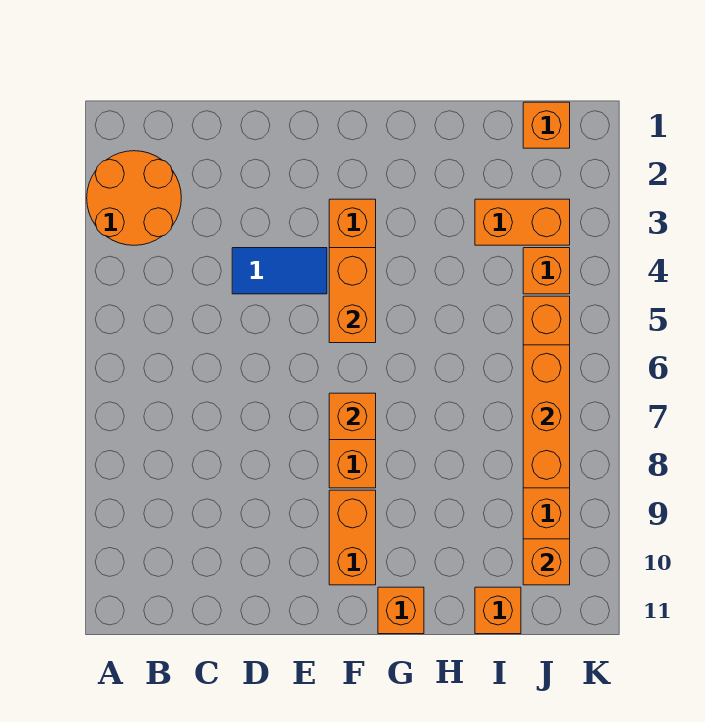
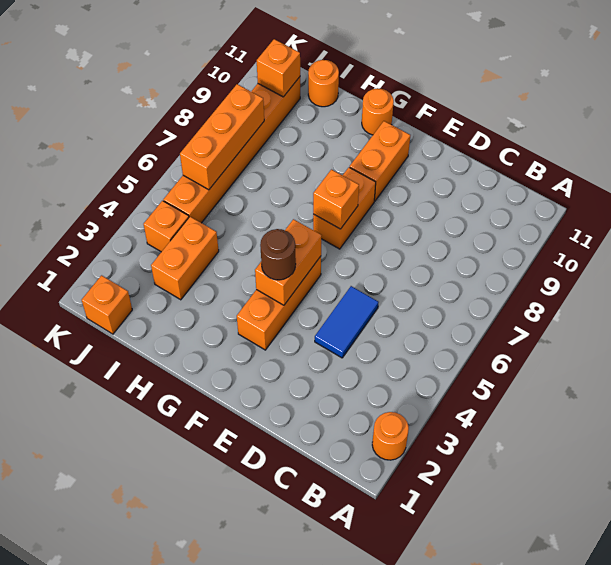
orange 2x2 round brick [87,151,181,245] -> orange 1x1 round brick [372,412,409,460]
blue 1x2 tile [232,248,327,294] -> blue 1x2 tile turned to [315,286,379,358]
none -> brown 1x1 round brick [260,229,296,280]
orange 1x1 brick [378,587,424,634] -> orange 1x1 round brick [362,88,394,135]
orange 1x2 brick [475,199,570,245] -> orange 1x2 brick turned to [151,217,219,300]
orange 1x1 brick [475,587,521,634] -> orange 1x1 round brick [308,60,339,107]

